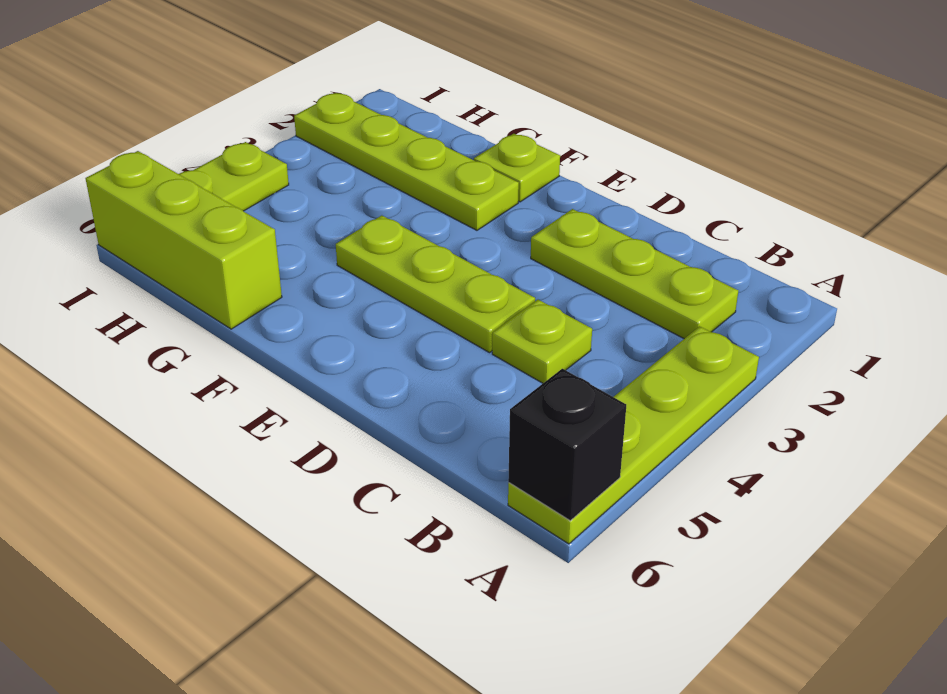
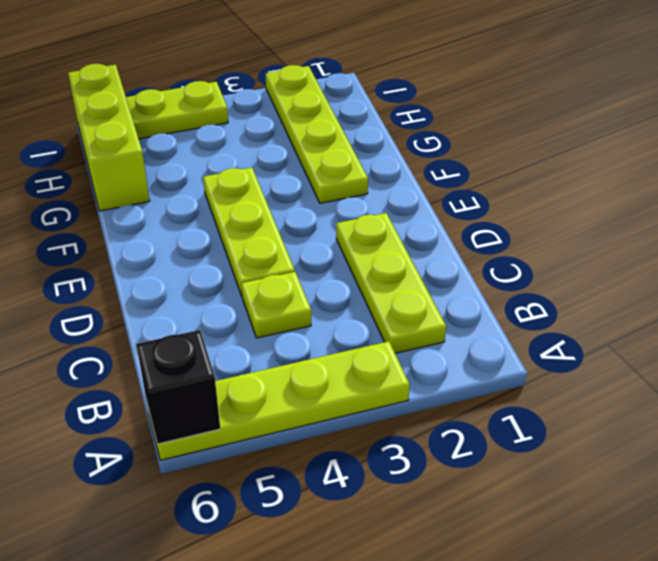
lime 1x1 plate [474,134,560,202] -> none

